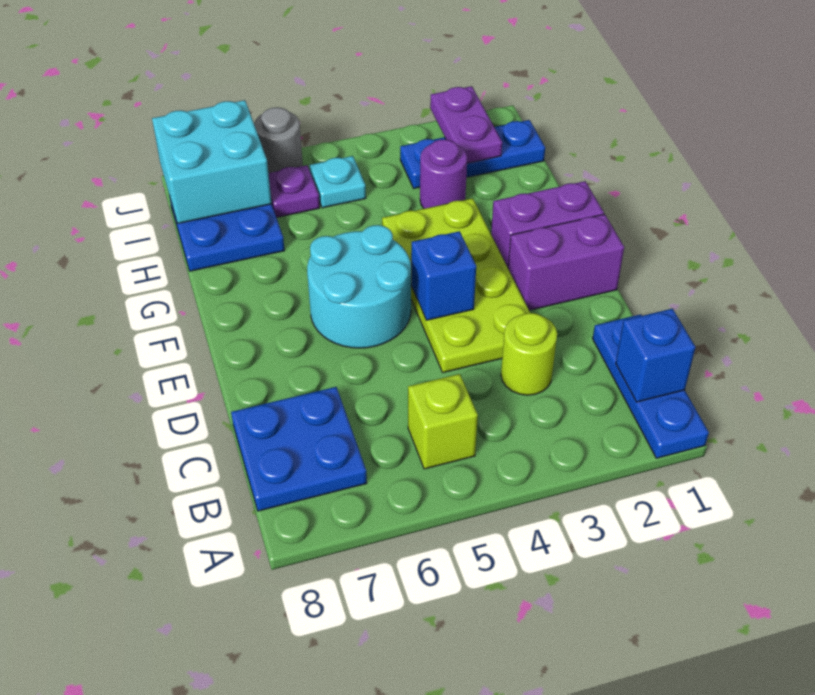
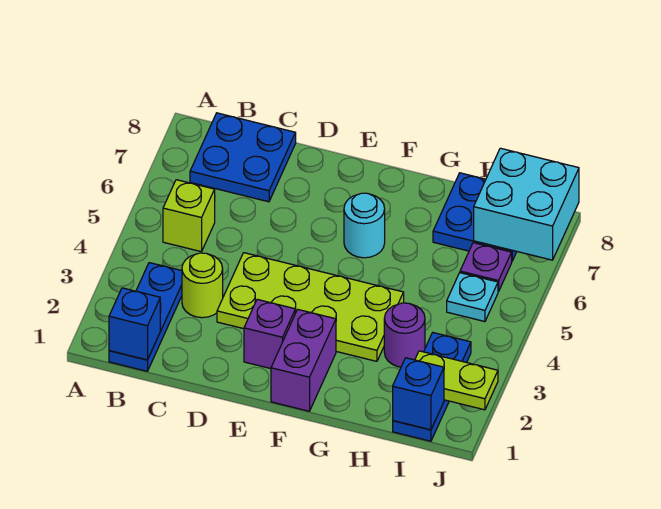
blue 1x3 plate [593,314,709,458] -> blue 1x3 plate turned to [109,263,182,371]
purple 1x2 brick [508,214,624,310] -> purple 1x1 brick [244,299,295,369]
blue 1x1 brick [411,231,476,320] -> blue 1x1 brick moved to [393,358,444,430]
cyan 2x2 round brick [307,225,411,348] -> cyan 1x1 round brick [344,193,385,258]
purple 1x2 plate [430,86,502,163] -> lime 1x2 plate [415,351,498,410]
grey 1x1 round brick [254,107,303,173] -> none

